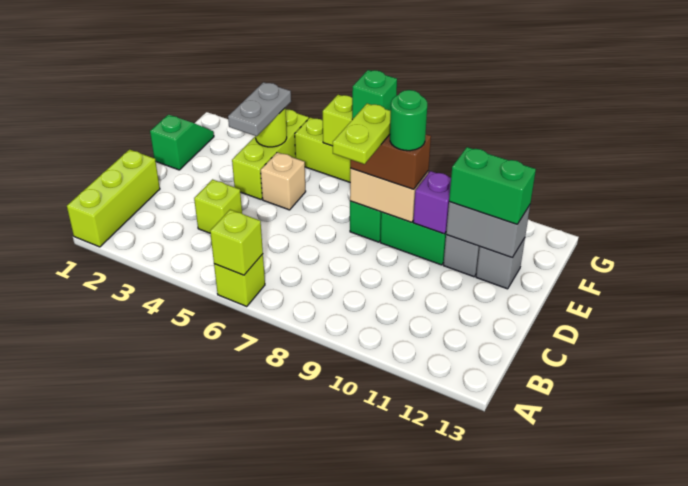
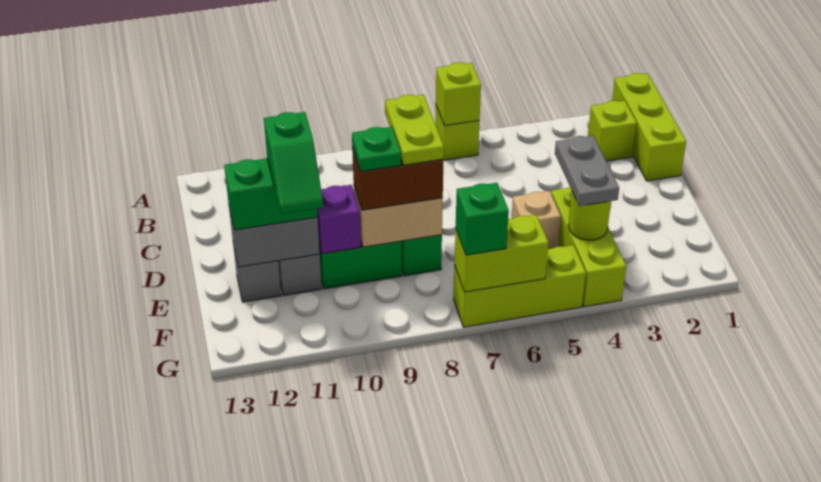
lime 1x1 brick [194,179,242,233] -> lime 1x1 brick moved to [588,101,637,161]
green 1x2 slope [150,115,214,170] -> green 1x2 slope moved to [264,112,323,214]
green 1x1 round brick [390,90,427,151] -> green 1x1 plate [352,127,401,172]

